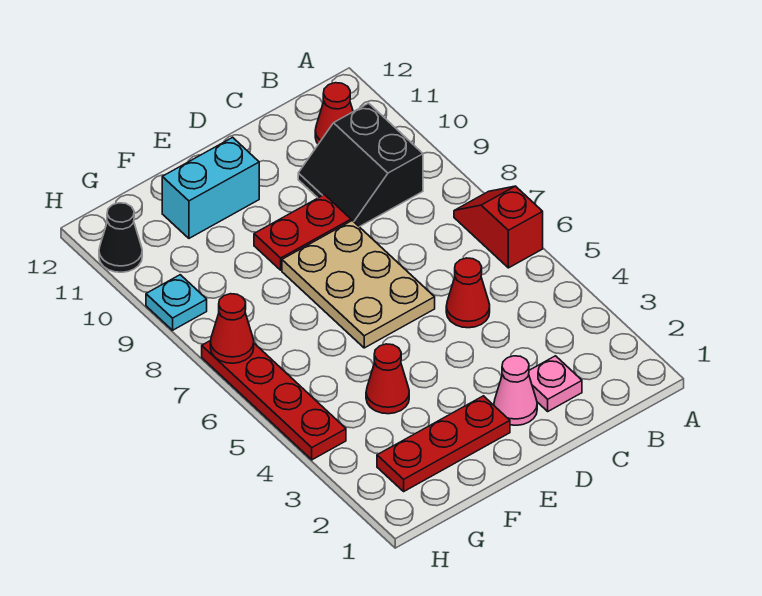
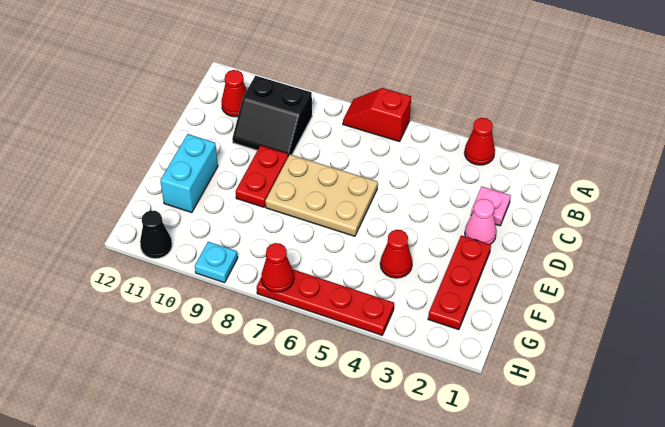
red 1x1 cone [446,258,490,328] -> red 1x1 cone moved to [464,118,495,165]

